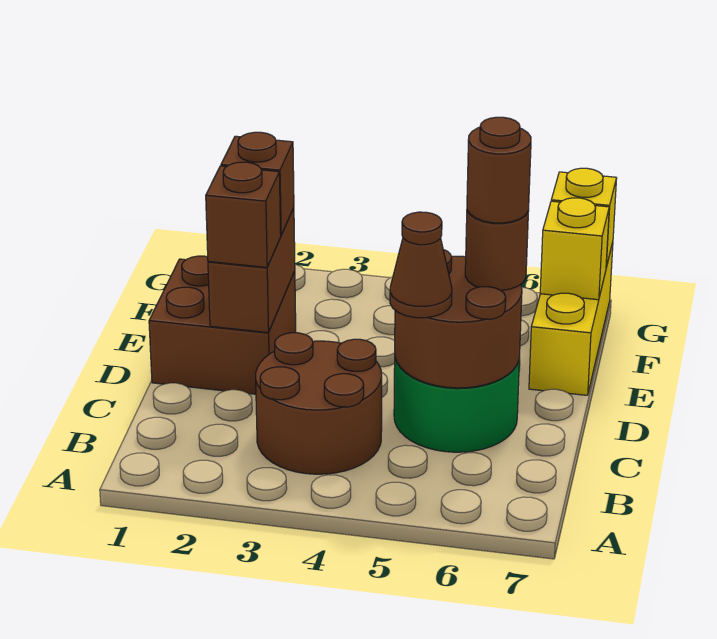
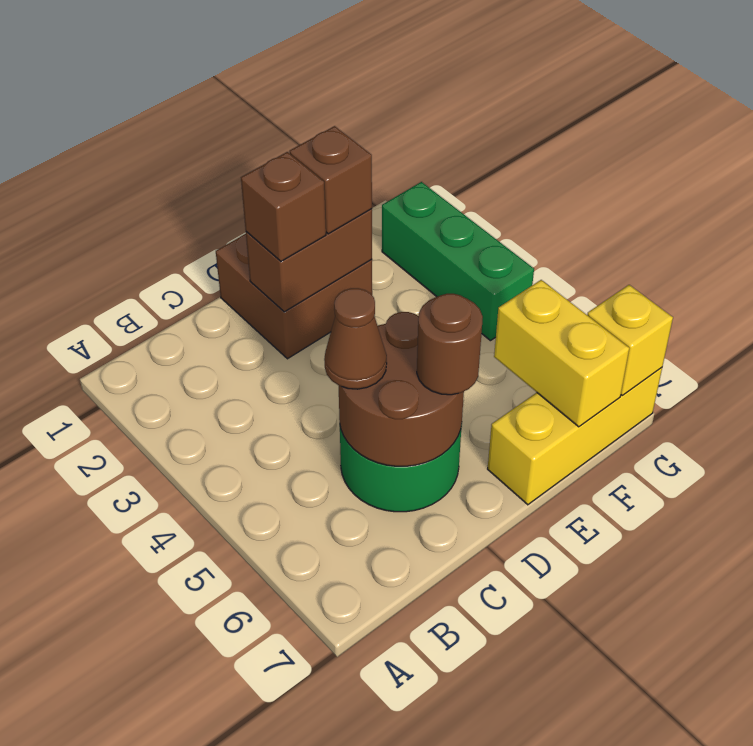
brown 2x2 round brick [256,333,382,474] -> none
brown 1x1 round brick [467,117,531,223] -> none
yellow 1x1 brick [540,198,609,300] -> yellow 1x2 brick [494,280,629,427]
none -> green 1x3 brick [382,182,534,341]

